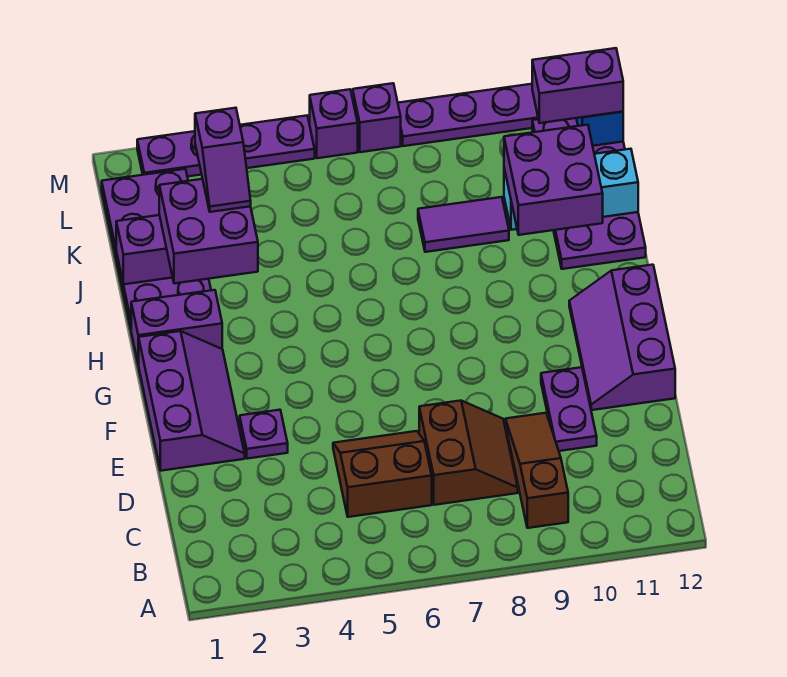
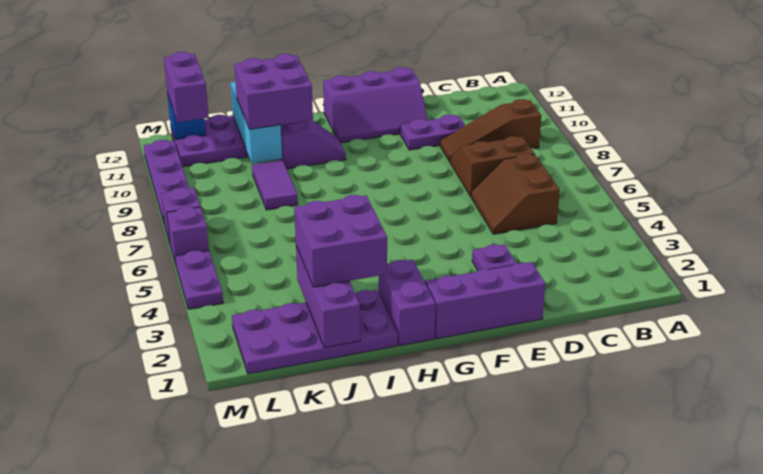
purple 1x2 slope [195,108,251,212] -> purple 1x2 slope moved to [280,120,346,169]
purple 1x4 plate [137,116,315,177] -> purple 1x2 plate [175,250,223,309]

